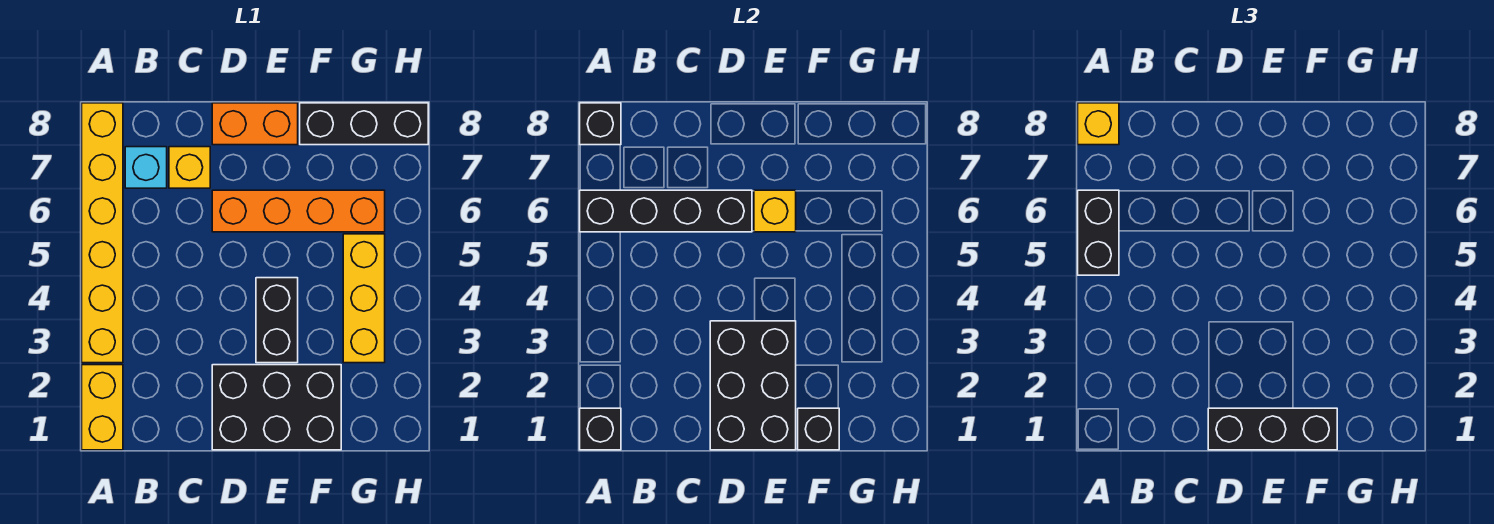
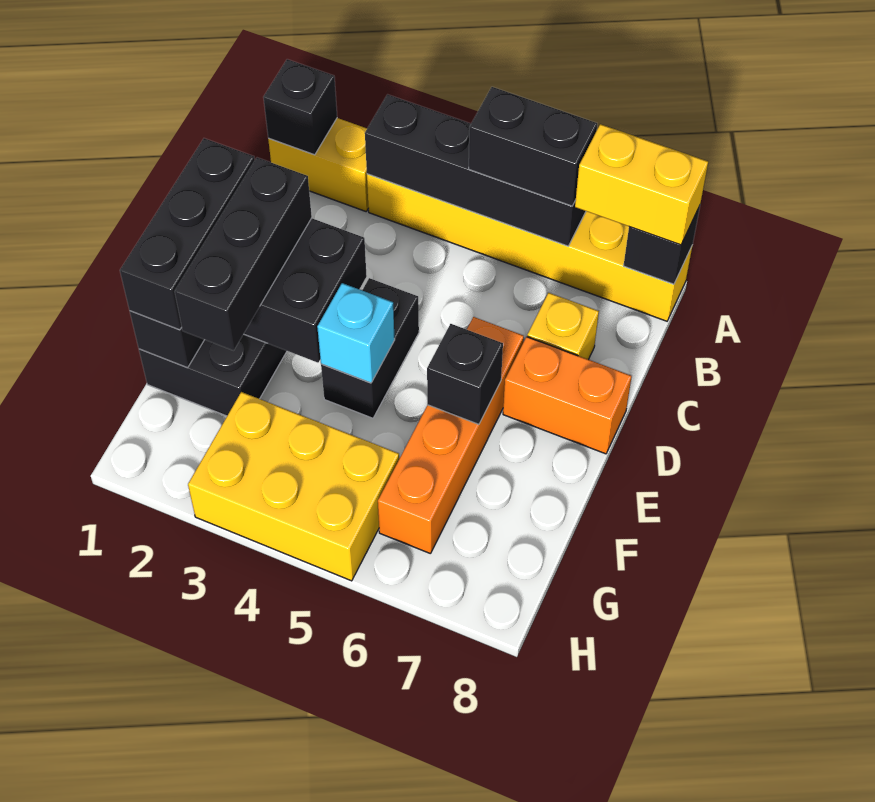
black 1x4 brick [580,190,752,232] -> black 1x4 brick turned to [365,94,586,246]
yellow 1x1 brick [1078,103,1119,145] -> yellow 1x2 brick [575,124,708,245]
cyan 1x1 brick [125,147,167,188] -> cyan 1x1 brick moved to [317,283,395,383]
orange 1x2 brick [212,103,298,145] -> orange 1x2 brick turned to [503,337,632,454]
black 1x2 brick [256,278,298,363] -> black 1x2 brick turned to [321,278,419,418]
yellow 1x1 brick [754,190,796,232] -> black 1x1 brick [427,324,503,424]
black 1x3 brick [300,103,428,145] -> black 1x3 brick moved to [175,158,312,351]
yellow 1x3 brick [343,234,385,363] -> yellow 2x3 brick [188,392,399,581]

